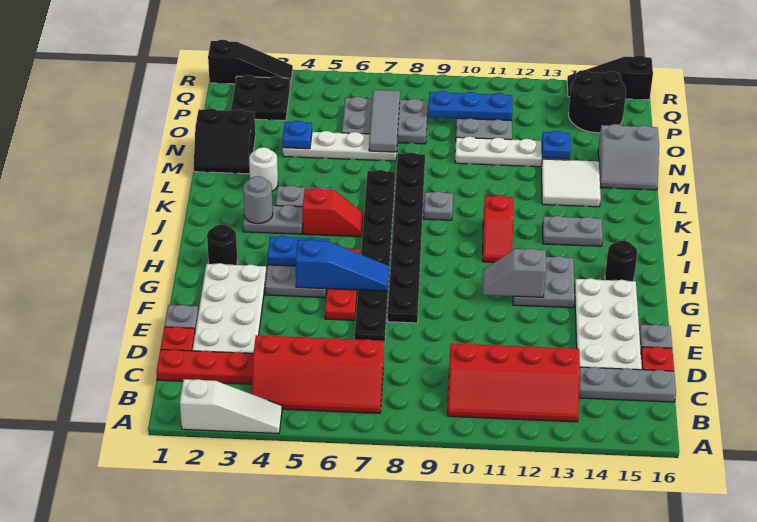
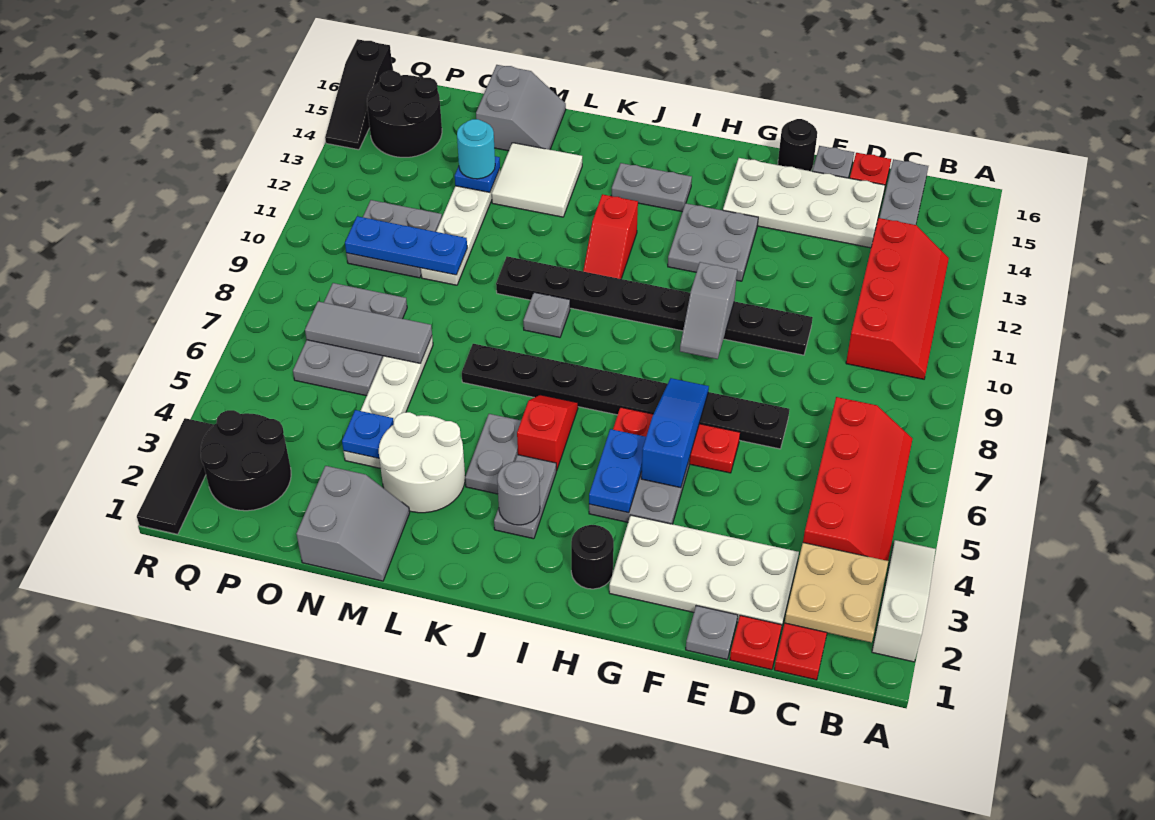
none -> tan 2x2 plate [785,543,888,643]
black 1x8 plate [388,152,425,323] -> black 1x8 plate moved to [496,256,813,355]
grey 1x2 slope [483,248,546,297] -> grey 1x2 slope moved to [680,262,737,359]
black 1x1 round brick [605,240,637,281] -> black 1x1 round brick moved to [778,119,817,171]
red 1x2 slope [483,195,513,262] -> red 1x2 slope turned to [583,194,638,279]
grey 1x2 plate [543,216,603,246] -> grey 1x2 plate turned to [611,163,692,212]
white 1x1 round brick [249,147,278,191] -> white 2x2 round brick [379,412,465,513]
black 2x2 slope [194,108,255,174] -> grey 2x2 slope [296,466,410,581]
none -> cyan 1x1 round brick [457,119,495,179]
black 2x2 plate [231,75,290,121] -> black 2x2 round brick [201,410,291,511]
blue 1x3 plate [428,91,512,121] -> blue 1x3 plate turned to [345,216,467,275]
black 1x3 slope [208,40,293,86] -> black 1x3 tile [137,418,214,534]

